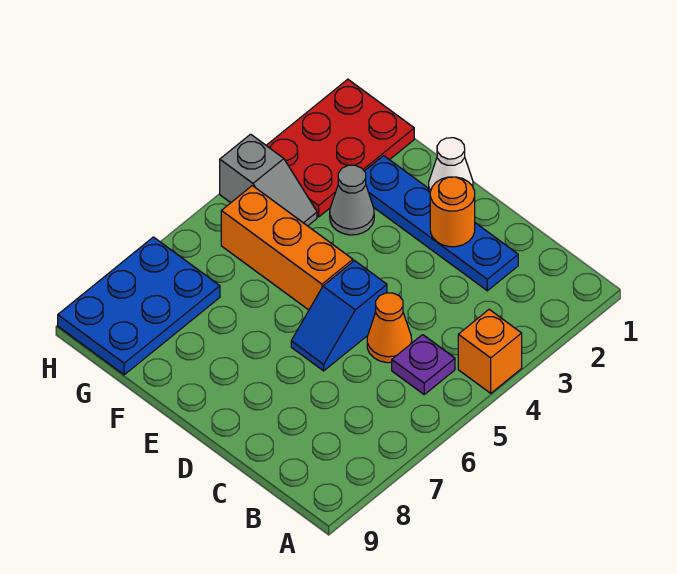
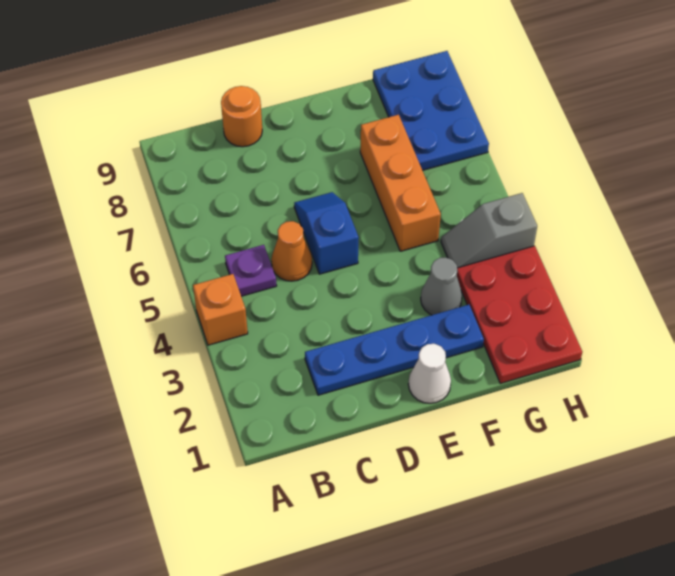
orange 1x1 round brick [430,177,475,247] -> orange 1x1 round brick moved to [221,86,262,147]
orange 1x3 brick [221,186,353,310] -> orange 1x3 brick turned to [360,115,441,251]

